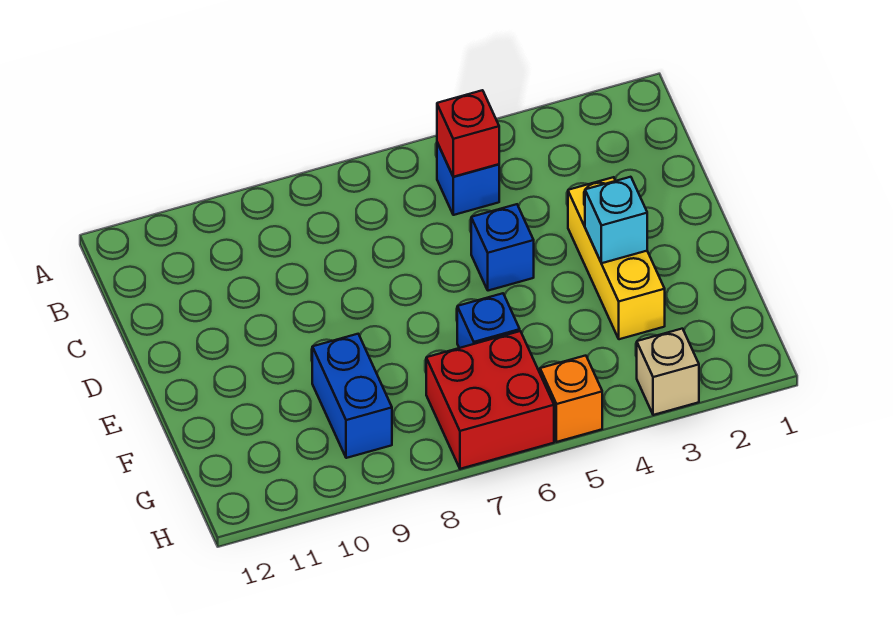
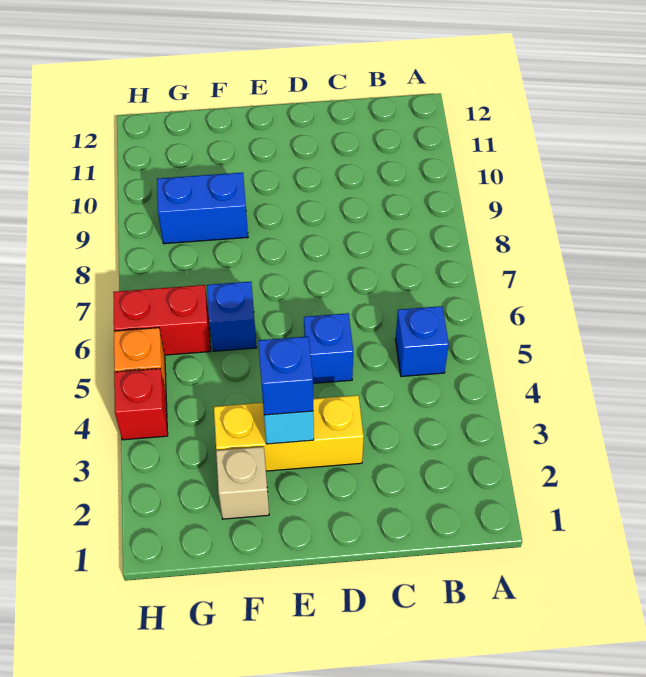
red 1x1 brick [437,90,499,177] -> red 1x1 brick moved to [114,369,168,440]
none -> blue 1x1 brick [258,336,313,415]
red 2x2 brick [426,331,554,469] -> red 1x2 brick [113,285,211,355]
tan 1x1 brick [637,329,699,415] -> tan 1x1 brick moved to [216,447,269,519]

